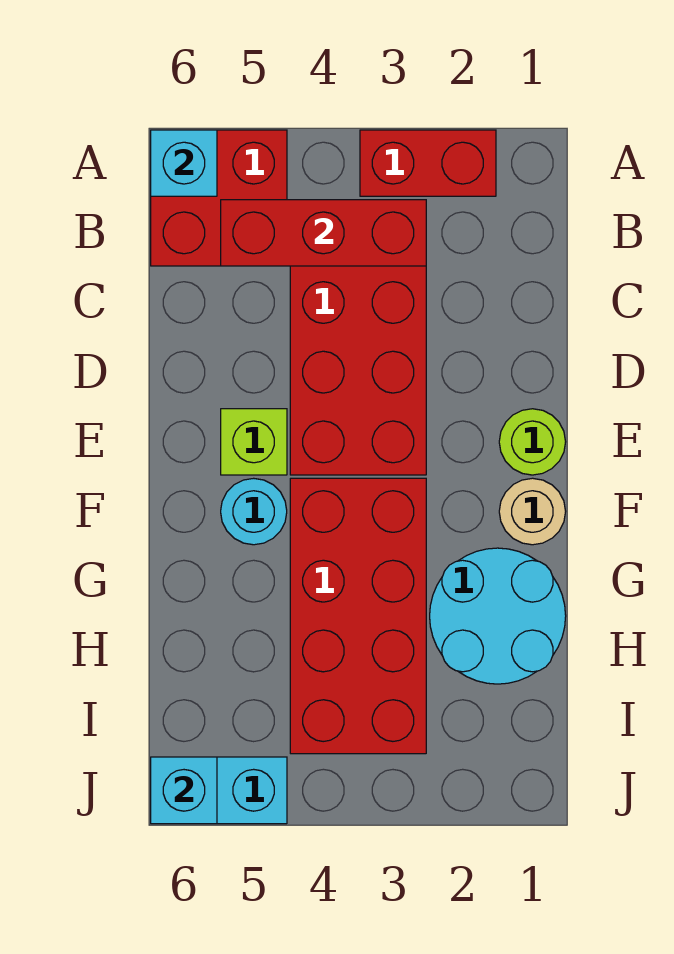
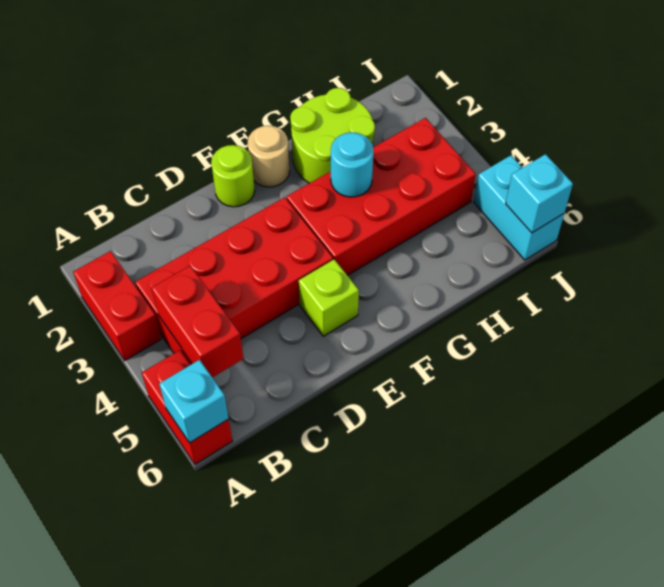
red 2x2 brick [151,130,287,266] -> red 1x2 brick [142,350,232,464]
red 1x3 brick [221,200,426,266] -> red 1x2 brick [152,266,243,377]
cyan 1x1 round brick [221,478,287,545] -> cyan 1x1 round brick moved to [331,132,374,197]
cyan 2x2 round brick [430,548,566,684] -> lime 2x2 round brick [290,88,375,183]

